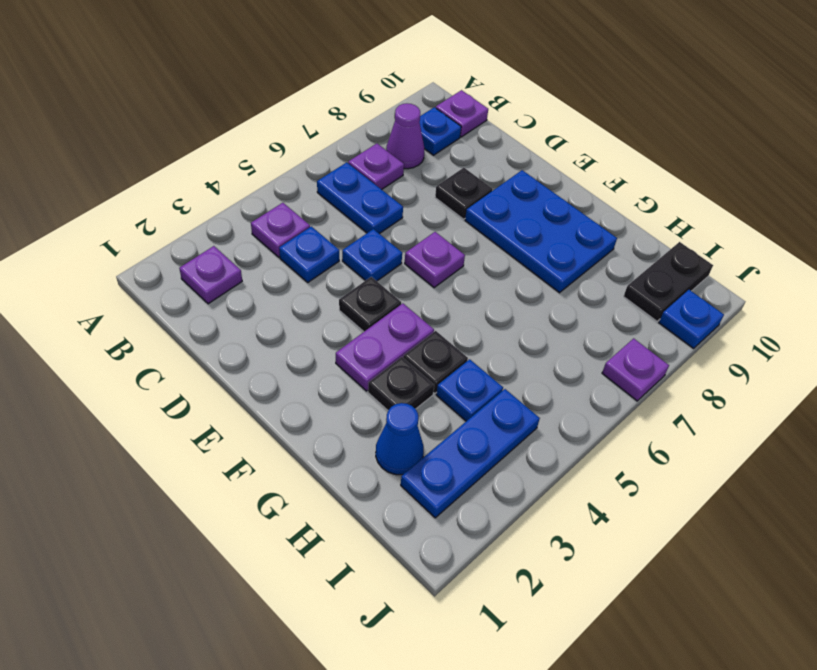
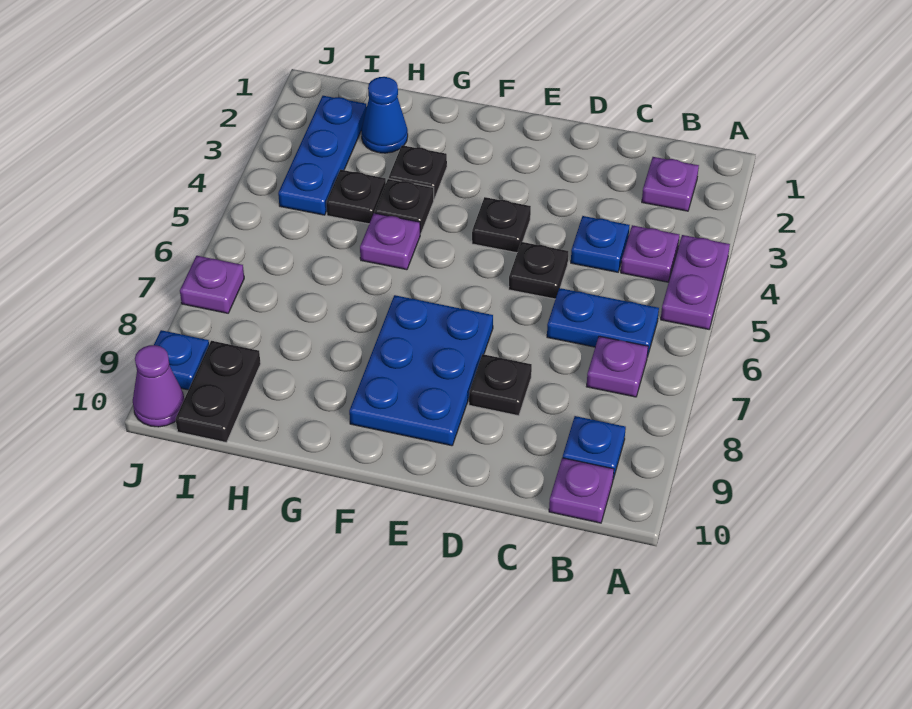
purple 1x1 cone [386,103,424,169] -> purple 1x1 cone moved to [133,345,184,427]
blue 1x1 plate [342,229,402,281] -> black 1x1 plate [509,242,568,299]
purple 1x1 plate [405,232,465,288] -> purple 1x1 plate moved to [360,213,420,270]
blue 2x3 plate [465,170,617,293] -> blue 2x3 plate turned to [349,295,493,446]
purple 1x2 plate [336,303,434,391] -> purple 1x2 plate moved to [661,235,730,329]
blue 1x1 plate [436,359,503,421] -> black 1x1 plate [326,170,386,224]

